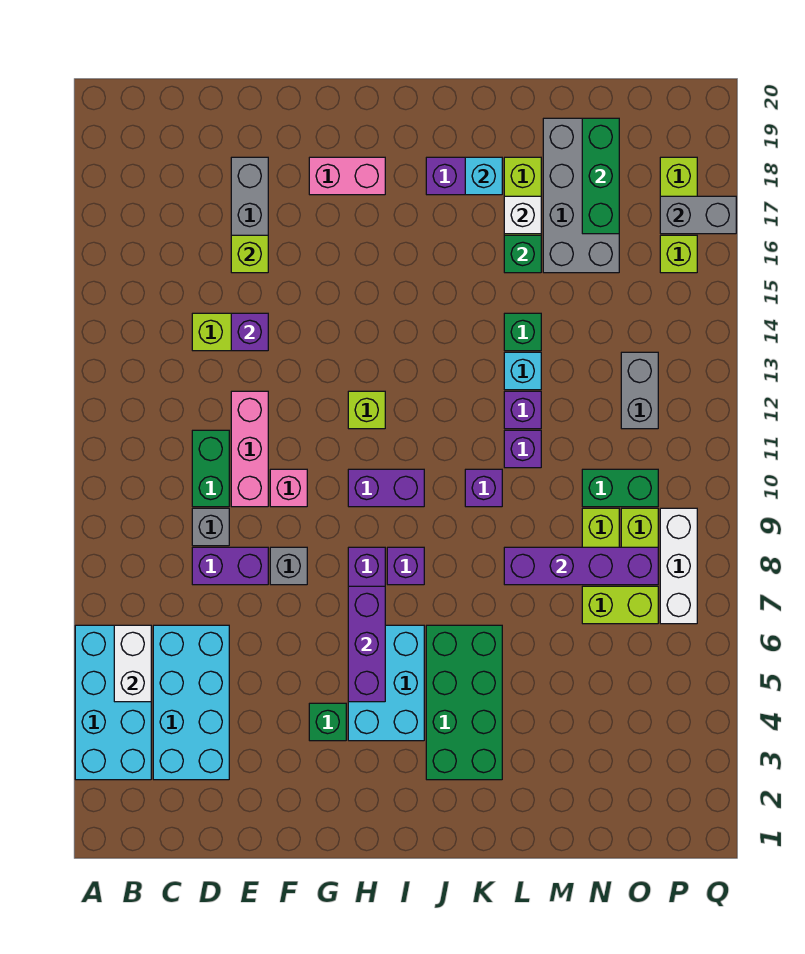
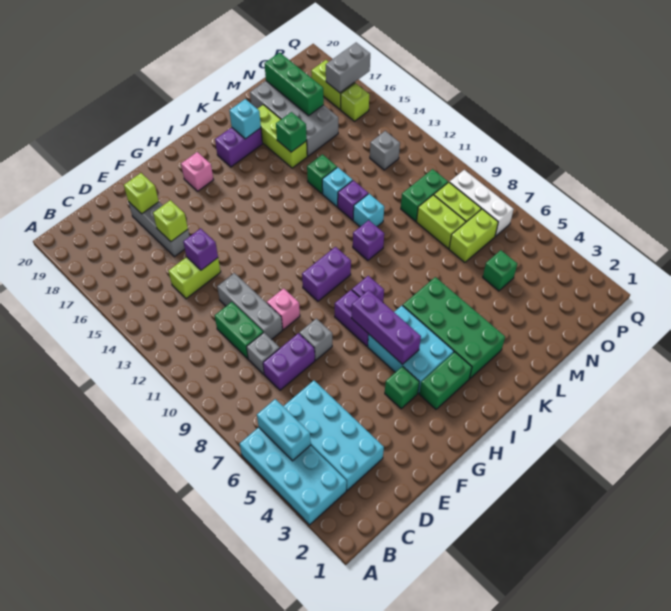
white 1x2 brick [114,625,151,702] -> cyan 1x2 brick [257,399,311,461]
pink 1x3 brick [231,391,268,507] -> grey 1x3 brick [217,273,282,340]
pink 1x2 brick [309,157,385,195] -> pink 1x1 brick [181,152,213,191]
none -> green 1x2 brick [419,352,472,409]
lime 1x1 brick [348,391,385,429] -> lime 1x1 brick moved to [124,173,159,214]
purple 1x4 brick [504,547,658,585] -> none
purple 1x1 brick [504,430,541,468] -> cyan 1x1 brick [353,194,384,227]
white 1x1 brick [504,196,541,234] -> none
none -> green 1x1 brick [483,250,517,291]
grey 1x2 brick [621,352,658,429] -> grey 1x1 brick [370,131,400,170]

